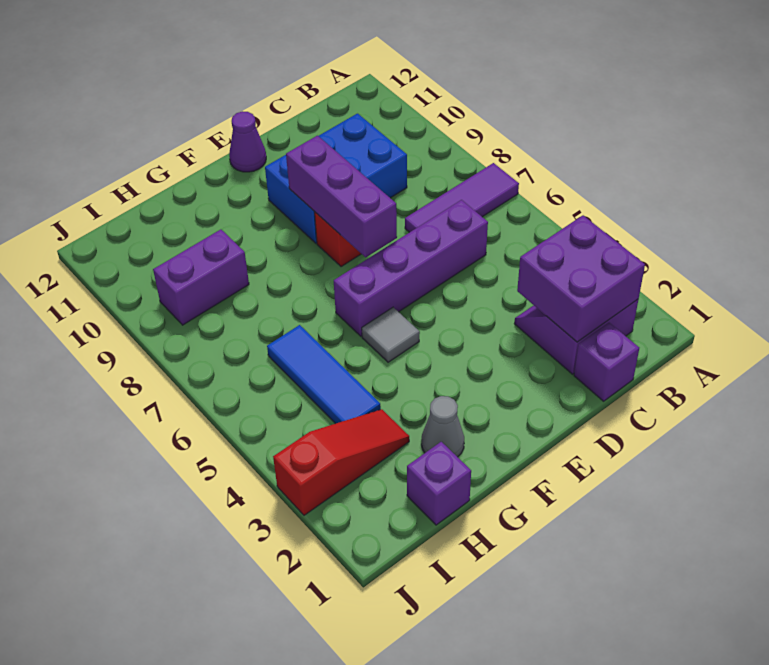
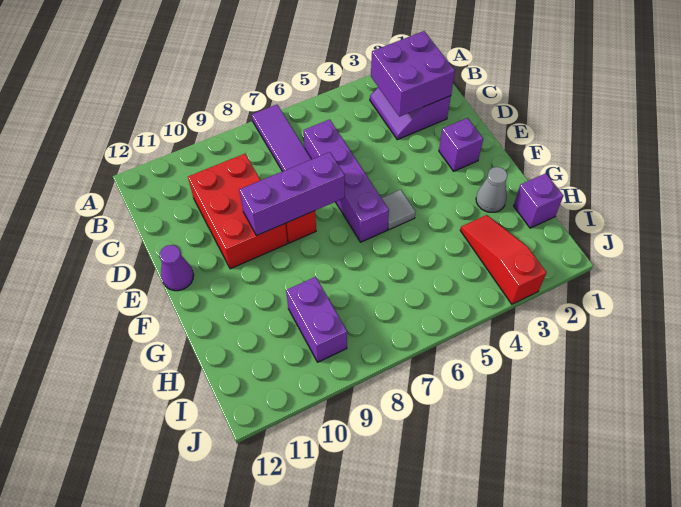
purple 1x1 brick [574,323,639,401] -> purple 1x1 brick moved to [439,118,483,171]
blue 2x3 brick [265,114,407,243] -> red 2x3 brick [188,154,288,269]
blue 1x3 tile [267,325,381,424] -> none

